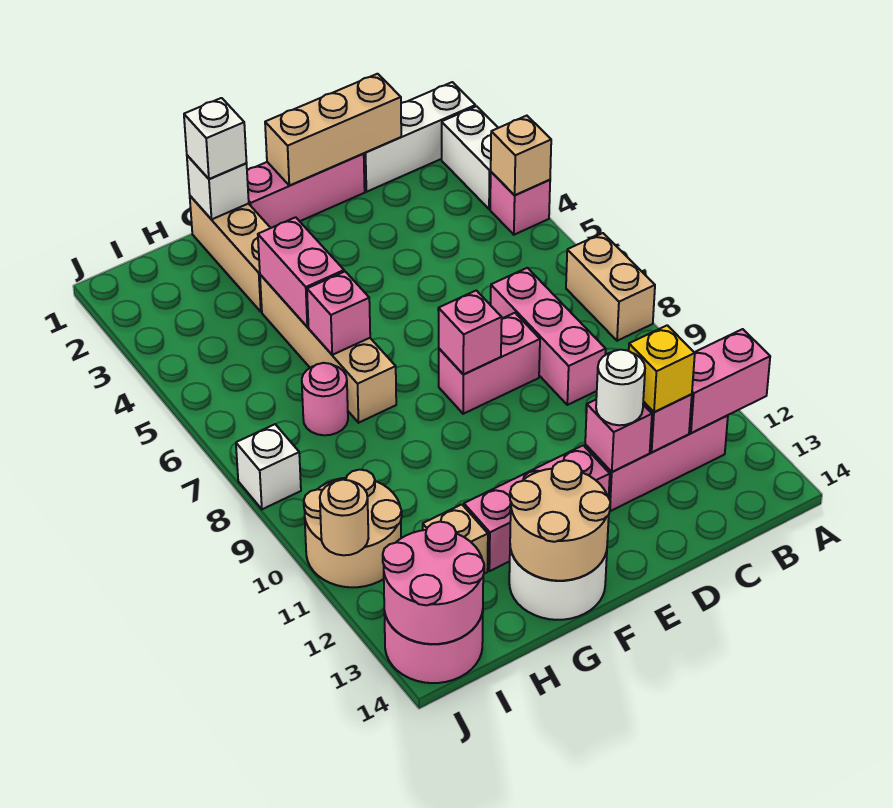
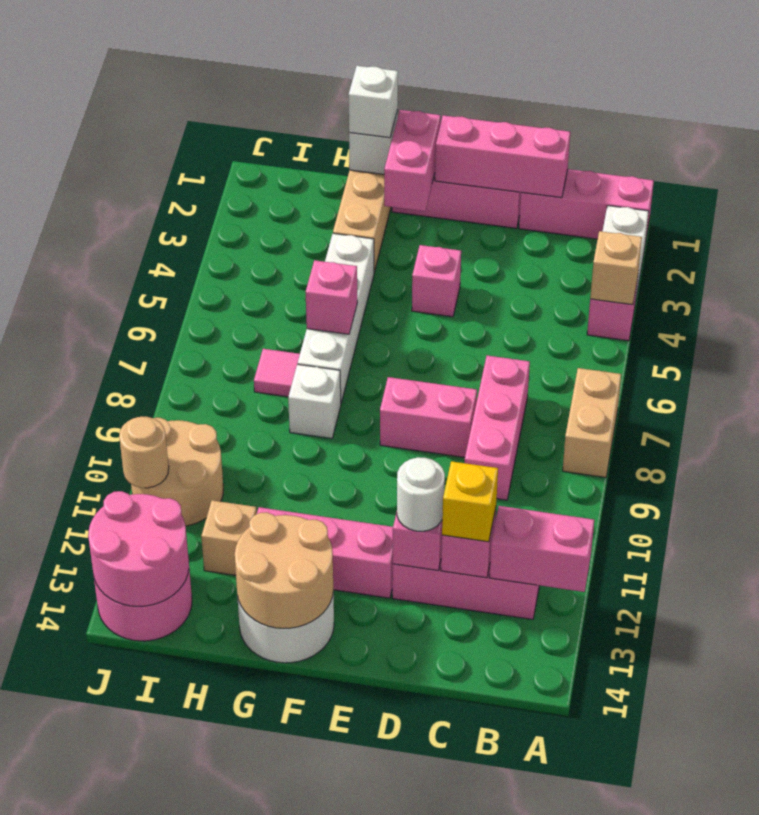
white 1x3 brick [364,82,475,192] -> pink 1x3 brick [519,169,654,243]
tan 1x3 brick [265,74,401,186] -> pink 1x3 brick [435,115,570,198]
pink 1x1 brick [438,290,502,375] -> pink 1x1 brick moved to [412,245,461,317]
tan 1x4 brick [260,275,396,423] -> white 1x4 brick [298,233,374,403]
pink 1x2 brick [258,217,344,327] -> pink 1x2 brick moved to [384,110,441,211]
pink 1x1 round brick [302,363,348,435] -> pink 1x1 tile [254,349,300,397]
white 1x1 brick [236,424,301,509] -> white 1x1 brick moved to [288,364,341,439]

